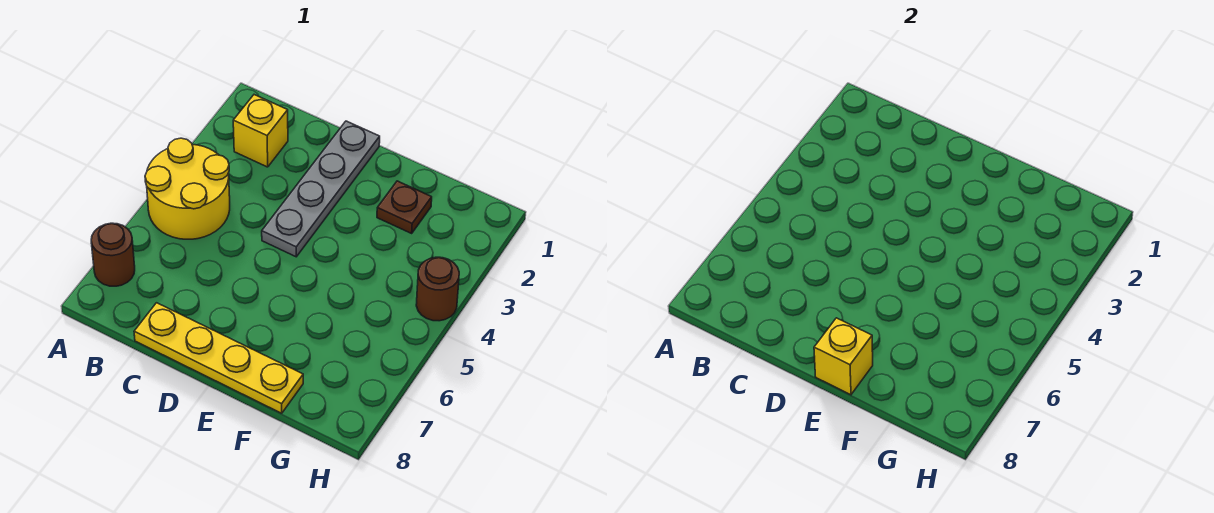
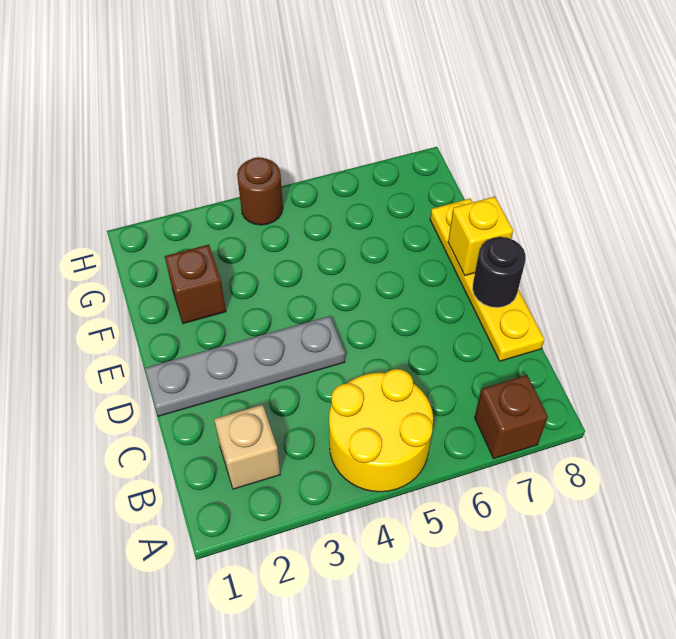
brown 1x1 round brick [91,223,135,286] -> brown 1x1 brick [475,375,548,458]
yellow 1x1 brick [233,95,288,167] -> tan 1x1 brick [214,405,280,489]
none -> black 1x1 round brick [473,237,526,308]
brown 1x1 plate [377,181,432,233] -> brown 1x1 brick [165,245,226,324]

